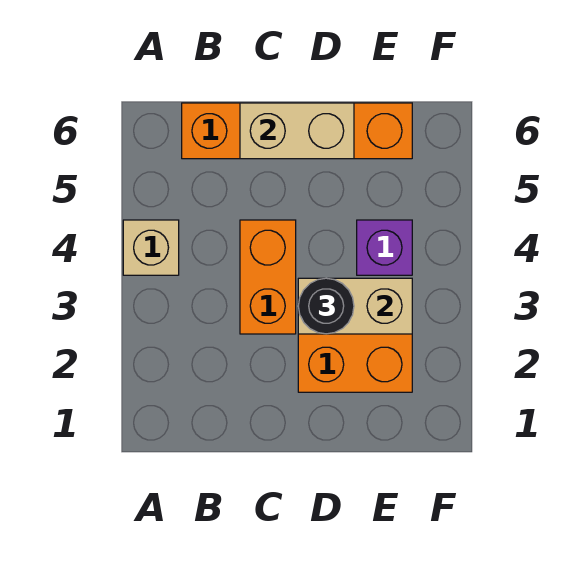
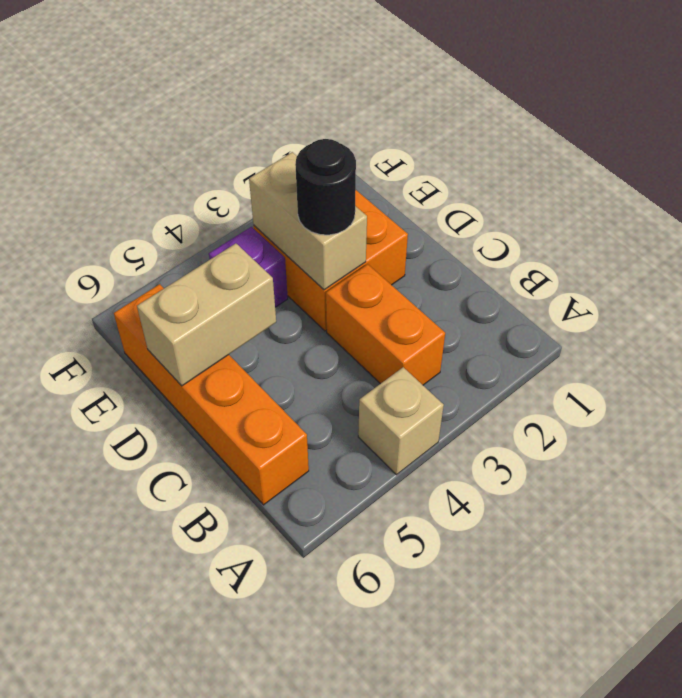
orange 1x2 brick [240,220,296,334] -> orange 1x2 brick turned to [326,264,445,385]
tan 1x2 brick [240,103,354,159] -> tan 1x2 brick turned to [137,243,276,386]

